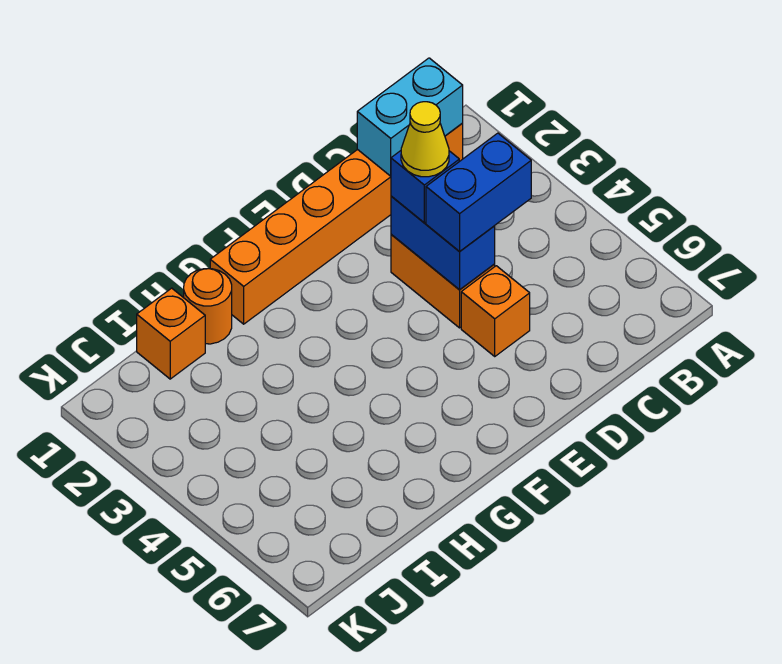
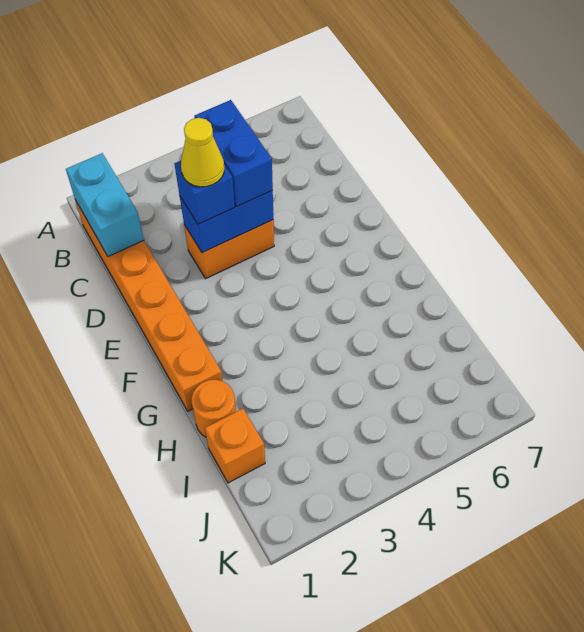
orange 1x1 brick [461,266,530,356] -> none

